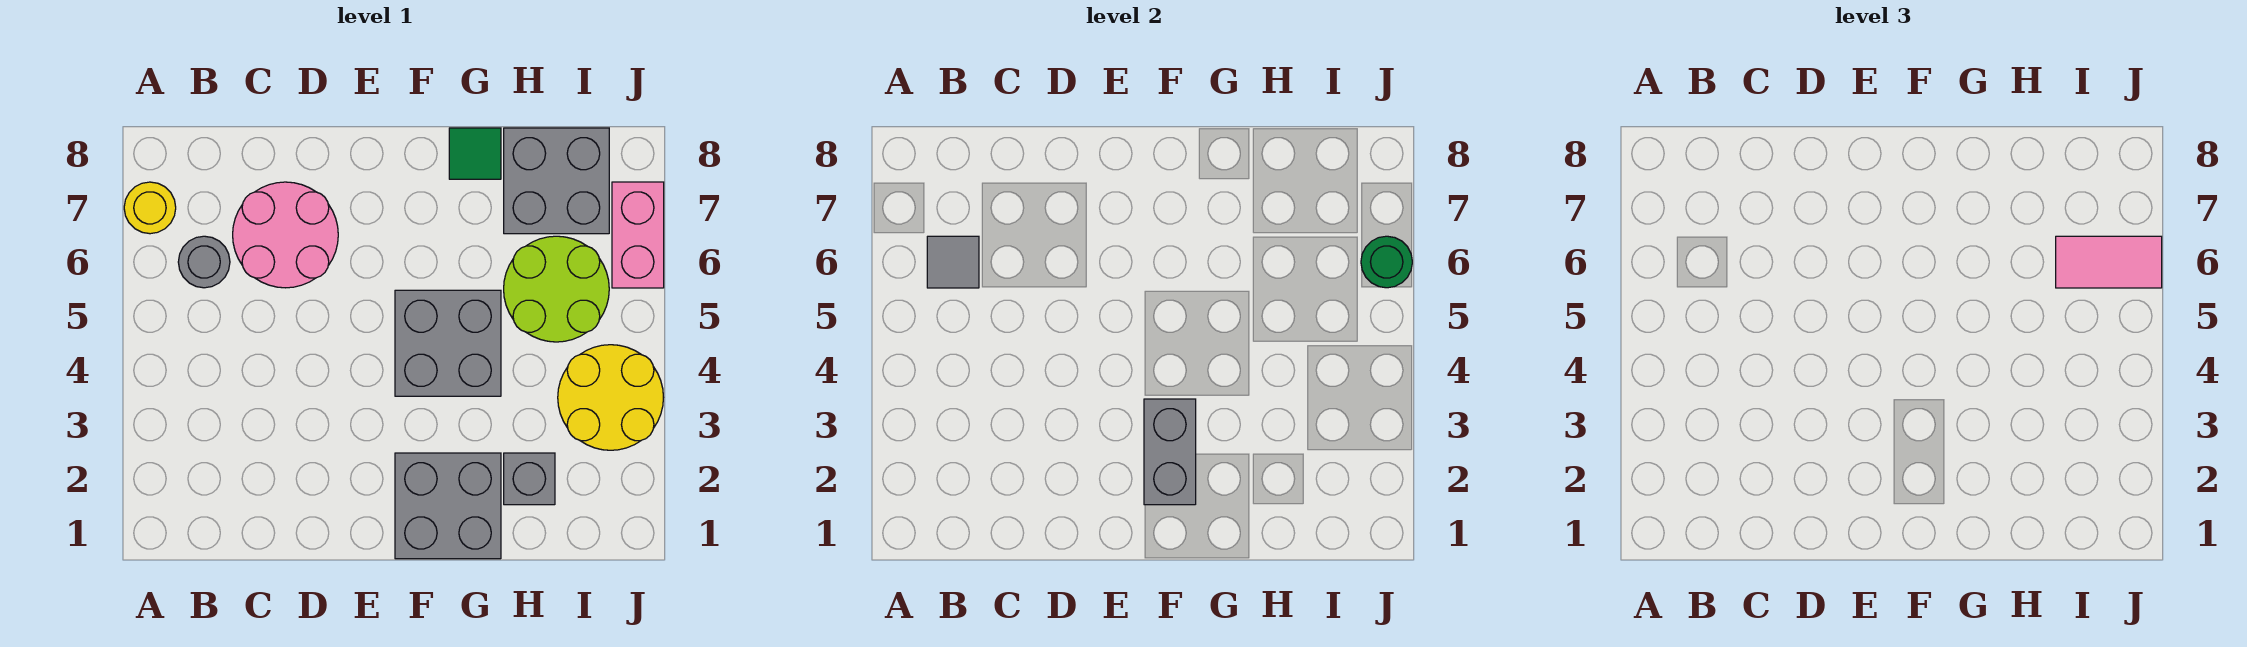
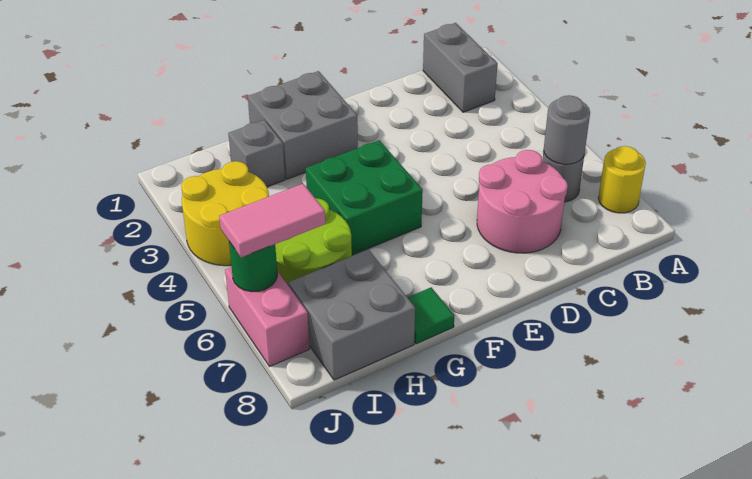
grey 1x1 tile [927,236,979,288] -> grey 1x1 round brick [544,95,590,164]
grey 1x2 brick [1144,399,1196,505] -> grey 1x2 brick moved to [423,23,497,112]
grey 2x2 brick [395,290,501,396] -> green 2x2 brick [306,140,423,255]

